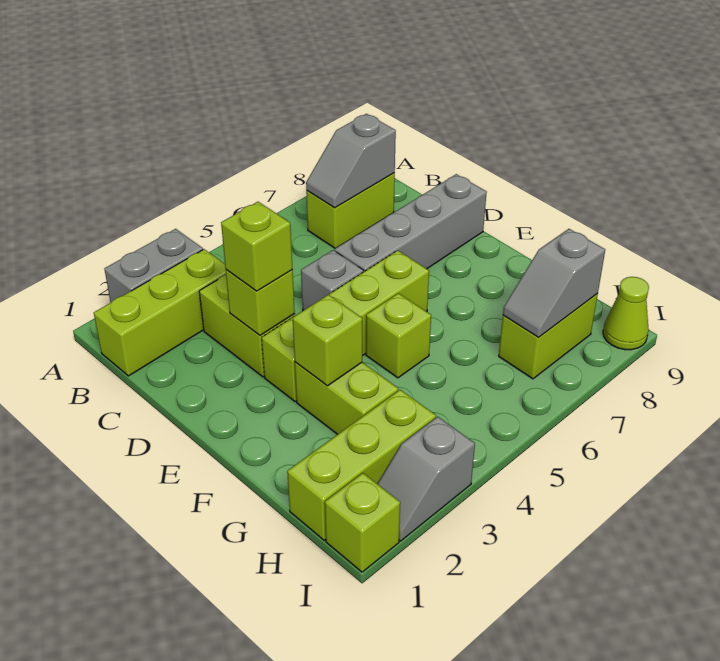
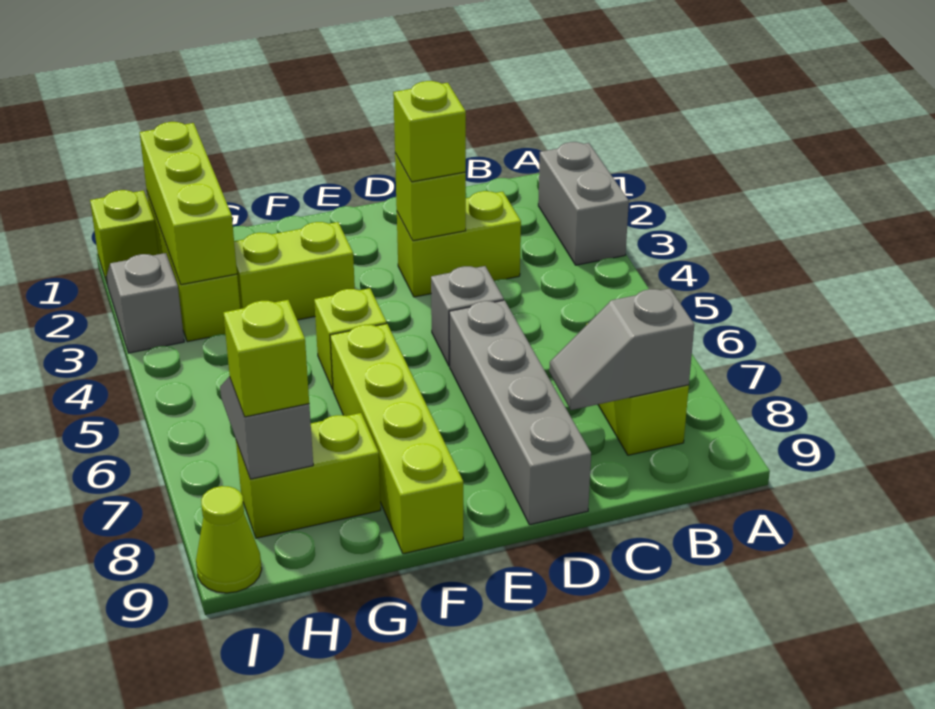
lime 1x3 brick [94,249,226,376] -> lime 1x3 brick moved to [140,122,237,285]
grey 1x2 slope [306,114,396,208] -> grey 1x2 slope turned to [549,288,694,410]
lime 1x4 brick [262,250,429,402] -> lime 1x4 brick moved to [330,324,463,554]
lime 1x1 brick [293,295,362,386] -> lime 1x1 brick moved to [223,300,309,417]
lime 1x2 brick [499,294,598,379] -> lime 1x2 brick turned to [236,413,381,538]

